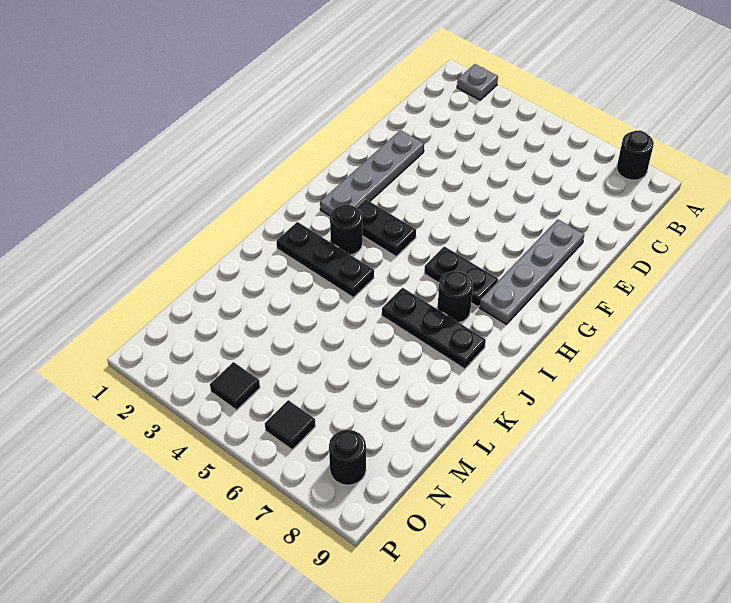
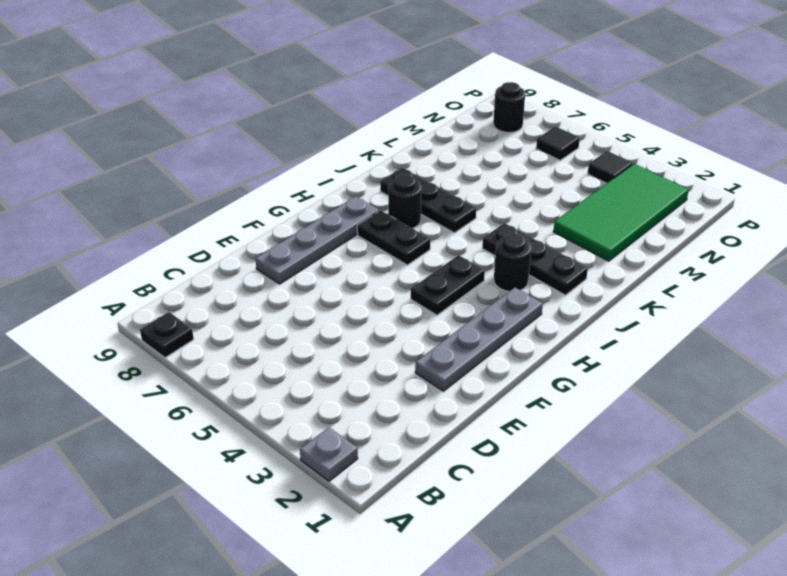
black 1x1 round brick [617,130,654,180] -> black 1x1 plate [140,312,194,358]
black 1x2 plate [356,199,416,256] -> black 1x2 plate turned to [411,255,485,315]
none -> green 2x4 tile [553,164,689,261]

